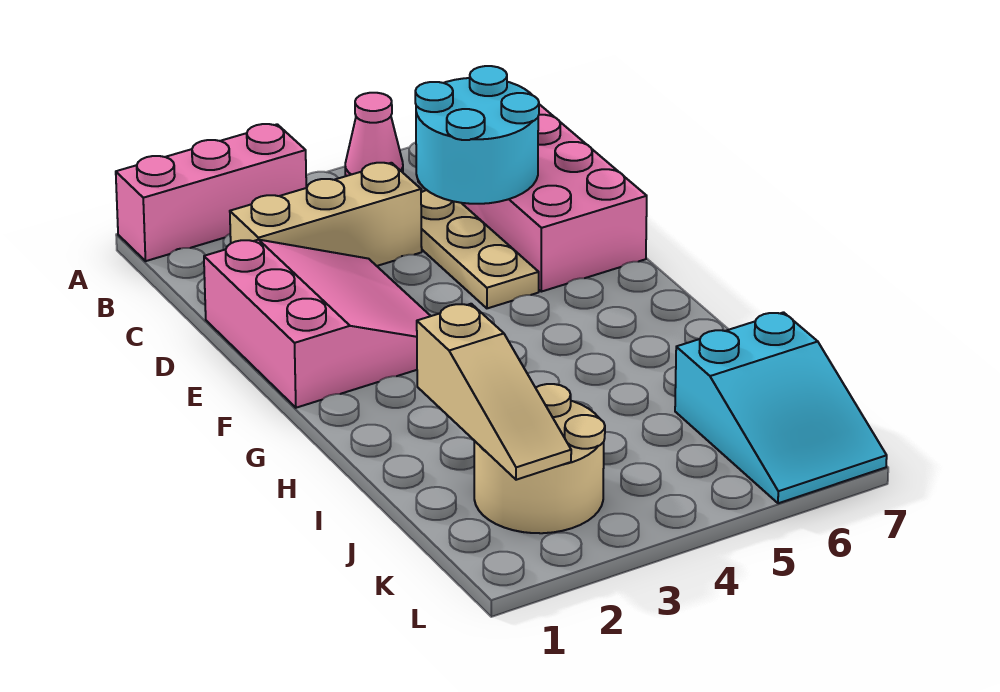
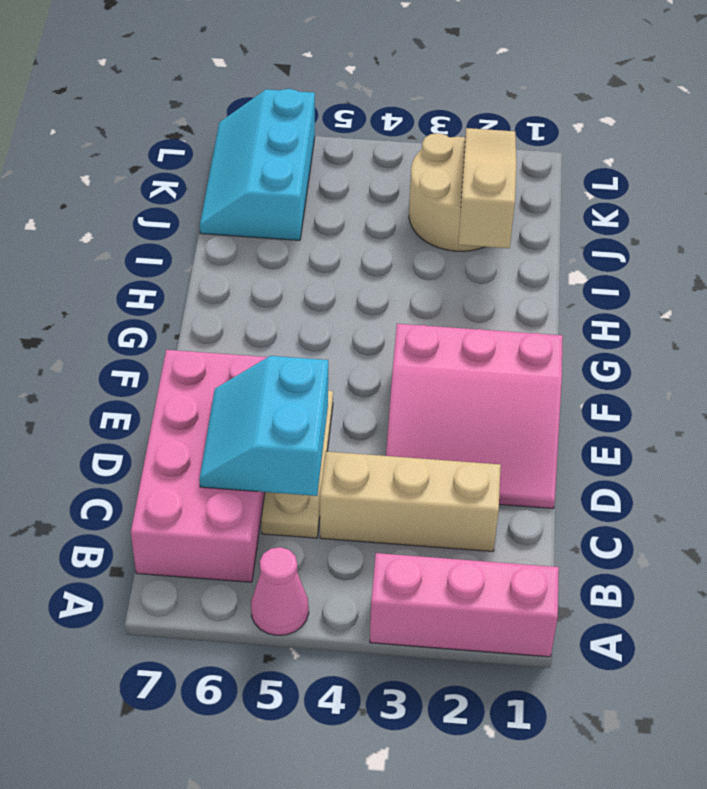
cyan 2x2 round brick [415,66,539,204] -> cyan 2x2 slope [199,356,328,496]
pink 3x3 slope [204,240,430,408] -> pink 3x3 slope turned to [386,324,563,509]
cyan 2x3 slope [675,312,887,503] -> cyan 2x3 slope turned to [200,89,315,240]

